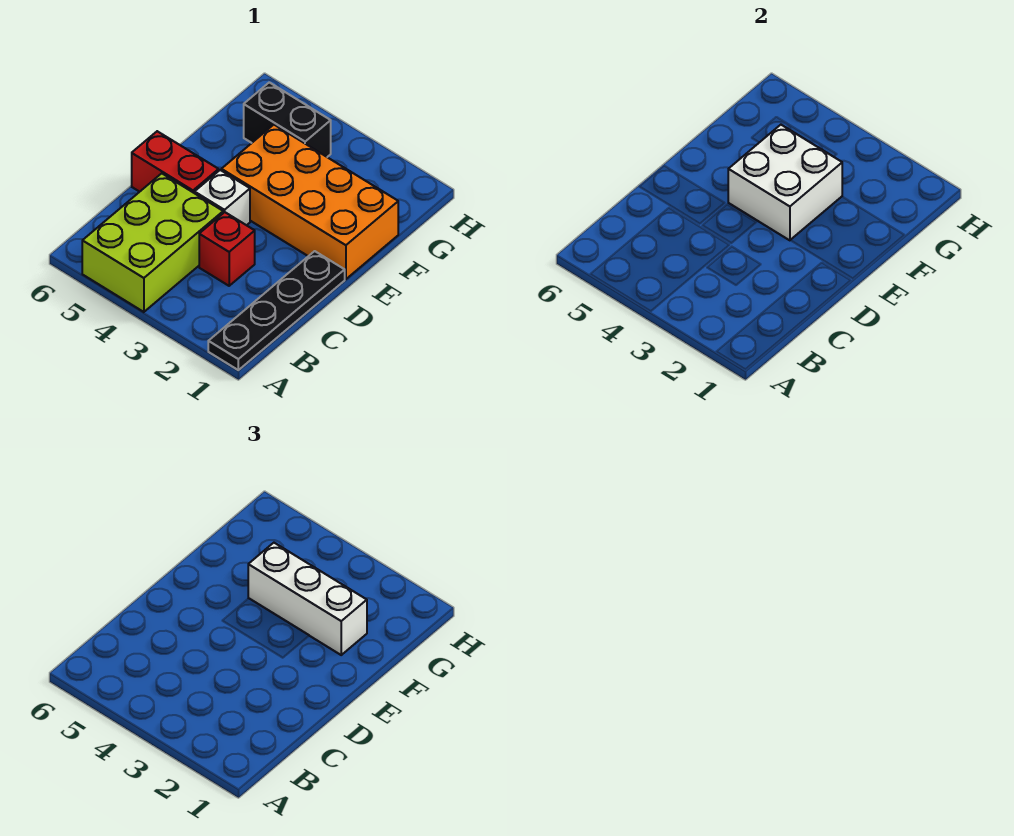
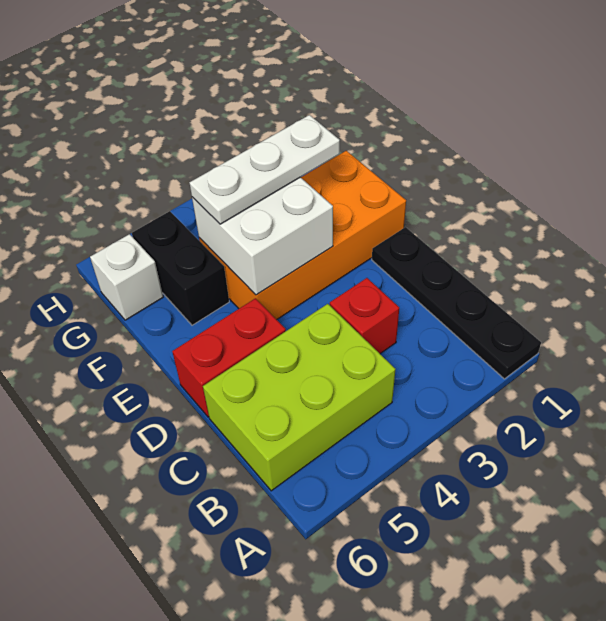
lime 2x3 brick [82,173,223,312] -> lime 2x3 brick turned to [203,304,395,491]
white 1x1 brick [195,170,250,225] -> white 1x1 brick moved to [90,234,163,320]
white 1x3 brick [248,543,367,655] -> white 1x3 plate [190,115,340,224]
black 1x2 brick [244,82,331,157] -> black 1x2 brick turned to [132,211,229,325]

